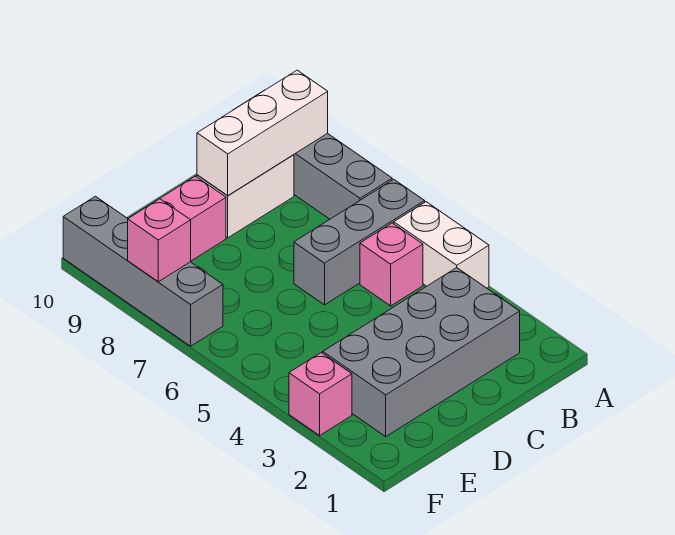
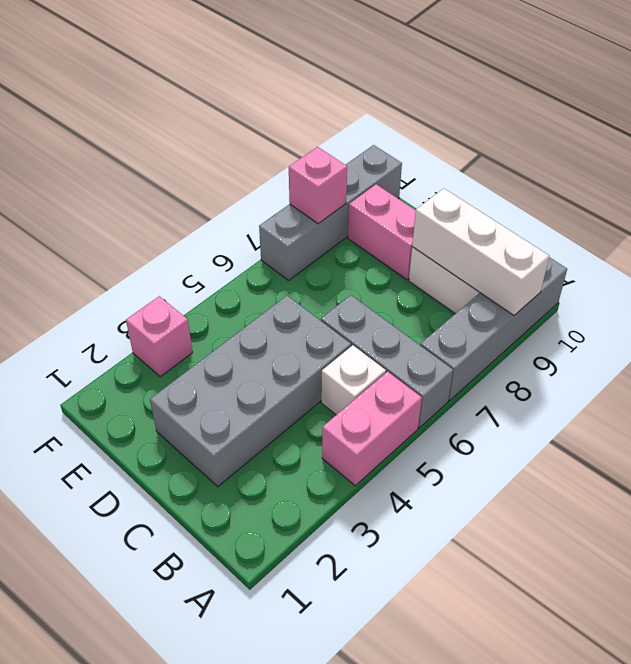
white 1x2 brick [394,202,489,288] -> pink 1x2 brick [322,372,422,486]
grey 2x4 brick [323,268,520,437] -> grey 2x4 brick turned to [150,296,351,487]
pink 1x1 brick [360,223,423,306] -> white 1x1 brick [321,345,386,415]

